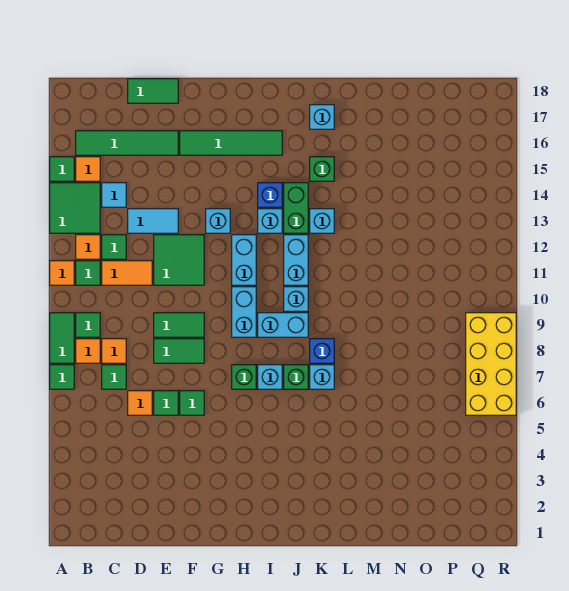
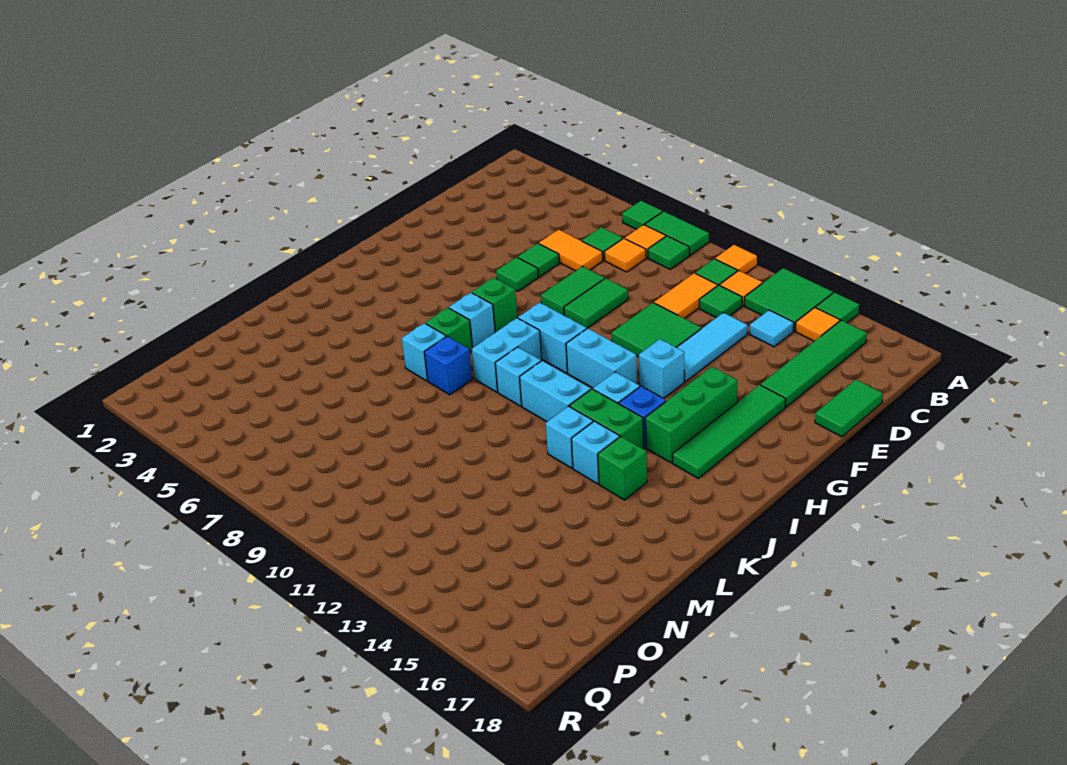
orange 1x1 tile [128,391,152,415] -> orange 1x2 tile [539,230,603,271]
cyan 1x2 tile [128,209,178,233] -> cyan 1x3 tile [677,313,748,382]
none -> green 1x3 brick [645,367,738,463]
cyan 1x1 brick [310,105,334,129] -> cyan 1x1 brick moved to [572,421,620,484]
yellow 2x4 brick [466,313,516,415] -> none

